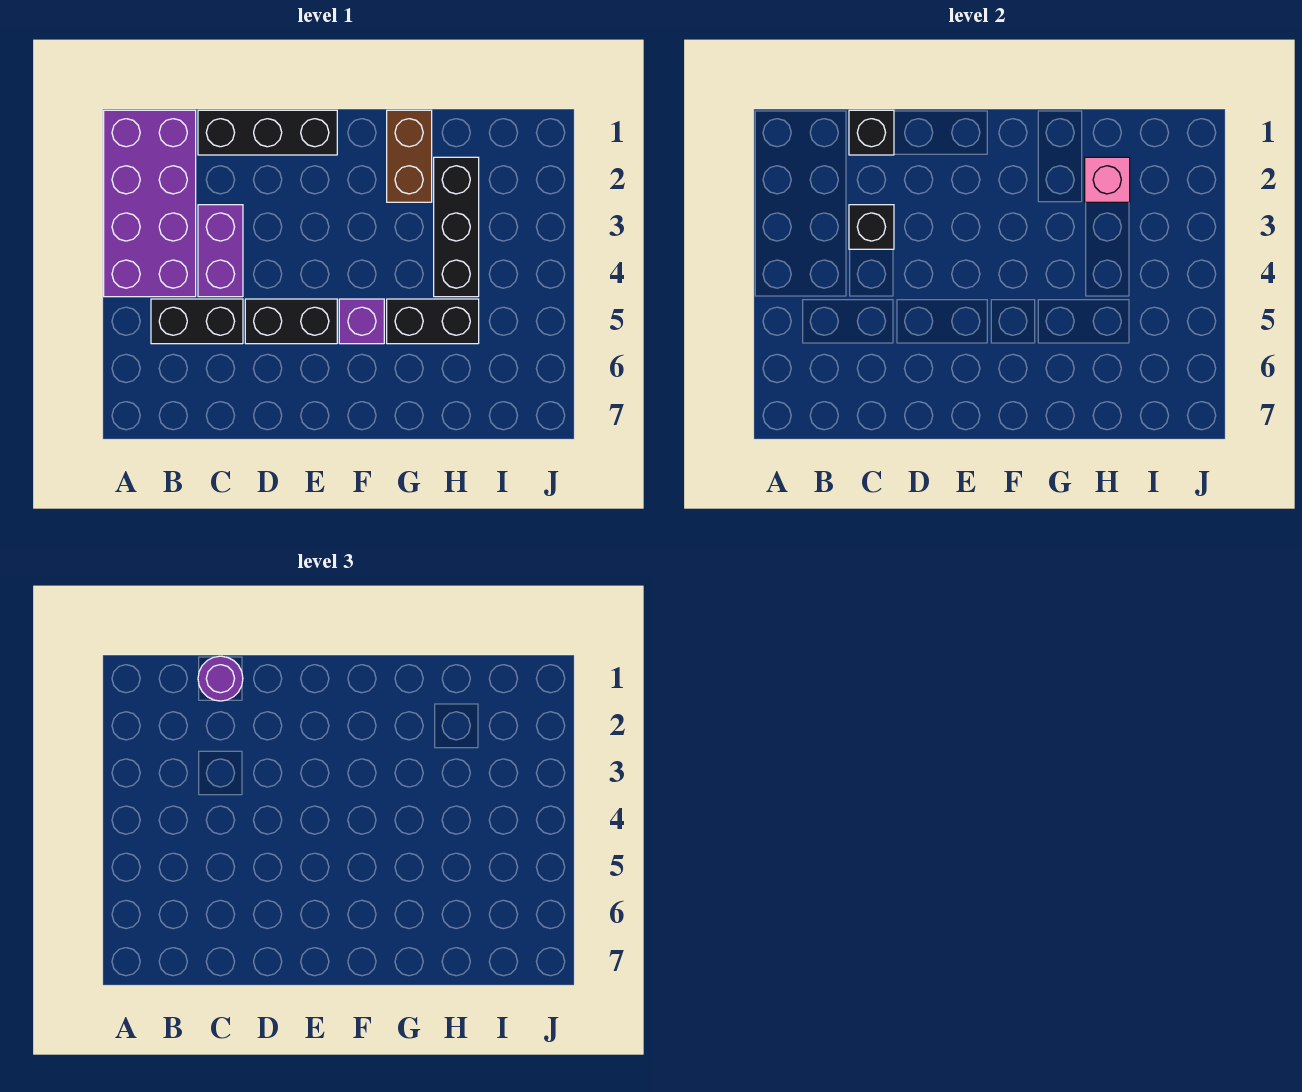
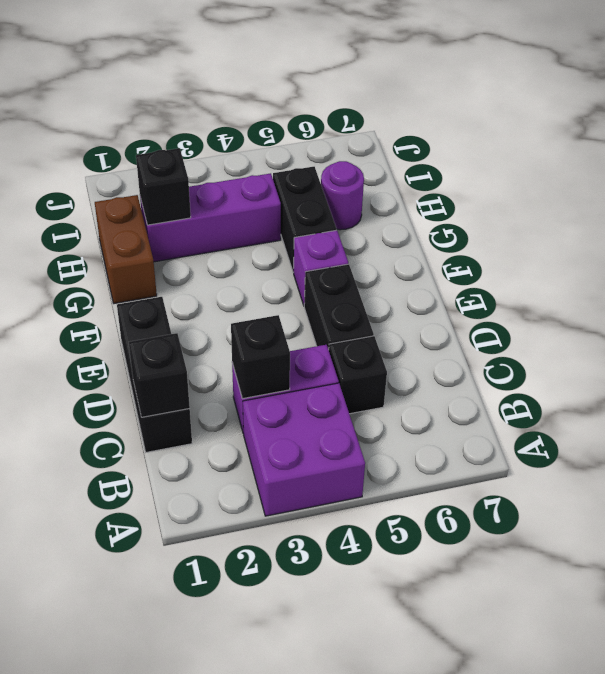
purple 2x4 brick [104,110,196,297] -> purple 2x2 brick [243,383,365,516]
black 1x2 brick [151,299,243,344] -> black 1x1 brick [329,336,387,414]
purple 1x1 round brick [198,656,243,701] -> purple 1x1 round brick moved to [321,161,364,230]
brown 1x2 brick [387,110,432,202] -> brown 1x2 brick turned to [95,195,157,304]
black 1x3 brick [434,157,479,297] -> purple 1x3 brick [140,173,281,262]
pink 1x1 brick [1085,157,1130,202] -> black 1x1 brick [136,148,191,225]

